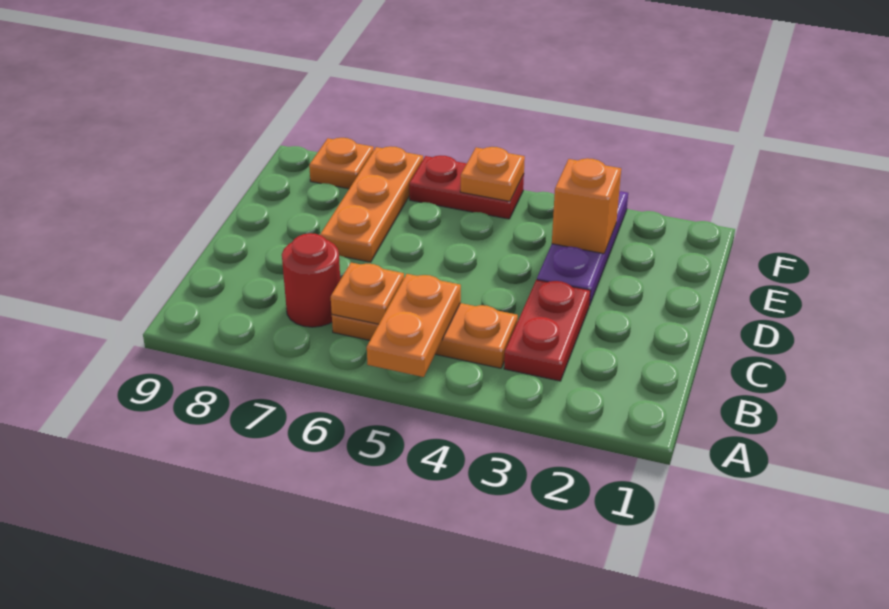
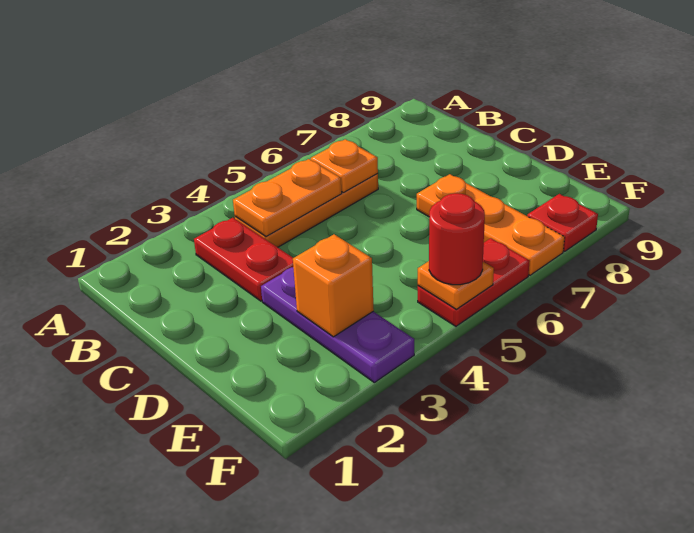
orange 1x2 plate [367,274,461,377] -> orange 1x2 plate turned to [233,159,342,237]
red 1x1 round brick [282,233,340,327] -> red 1x1 round brick moved to [429,193,485,285]
orange 1x1 plate [309,138,374,189] -> red 1x1 plate [527,194,598,251]

